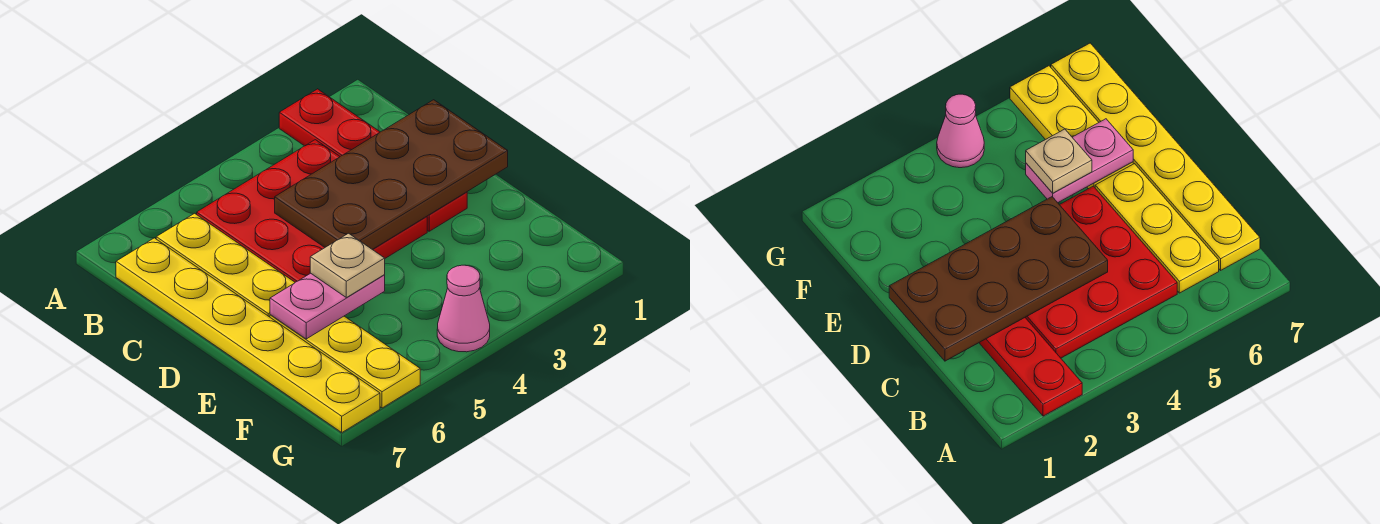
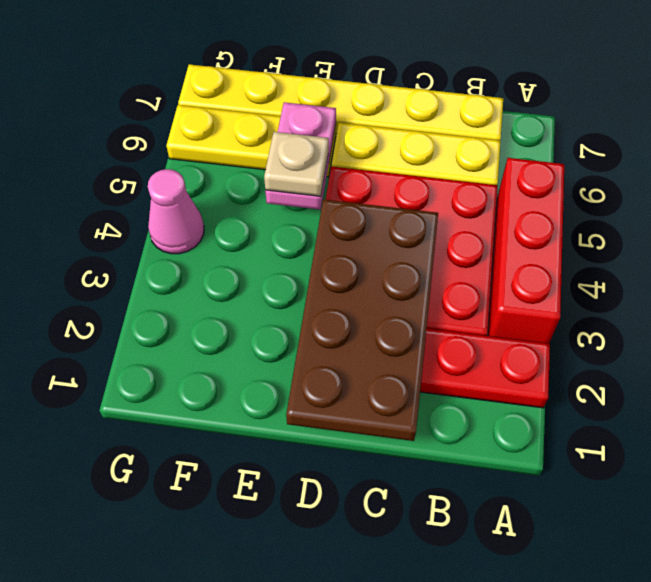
none -> red 1x3 brick [488,158,564,344]

